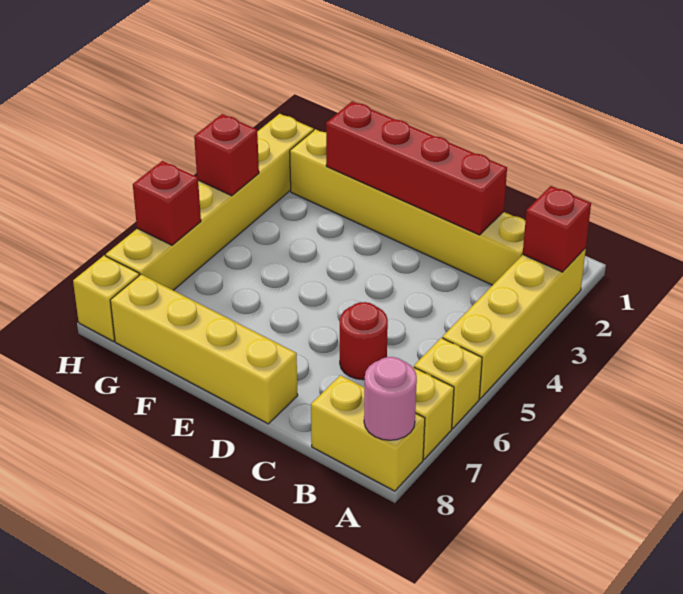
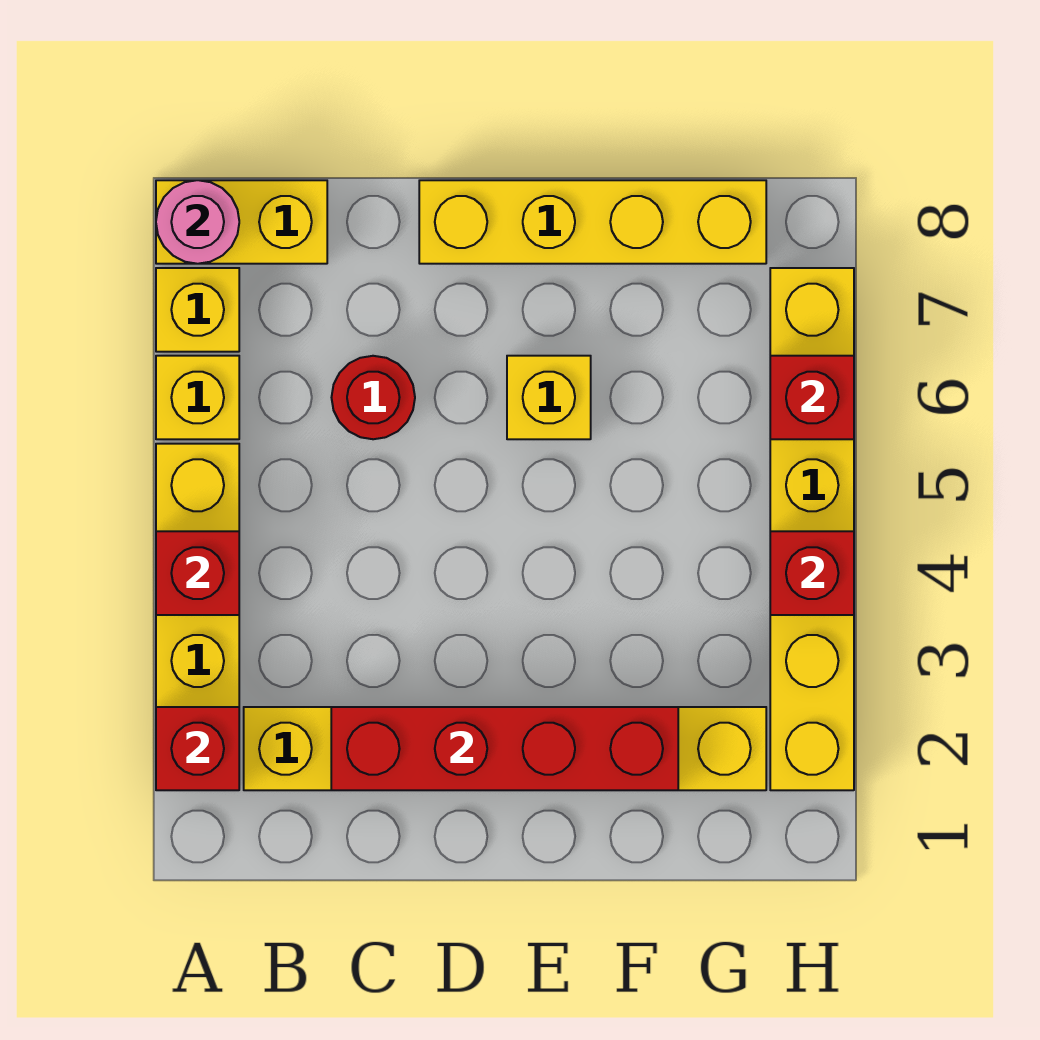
none -> red 1x1 brick [156,531,239,615]
yellow 1x1 brick [73,256,139,341] -> yellow 1x1 brick moved to [507,356,591,439]

